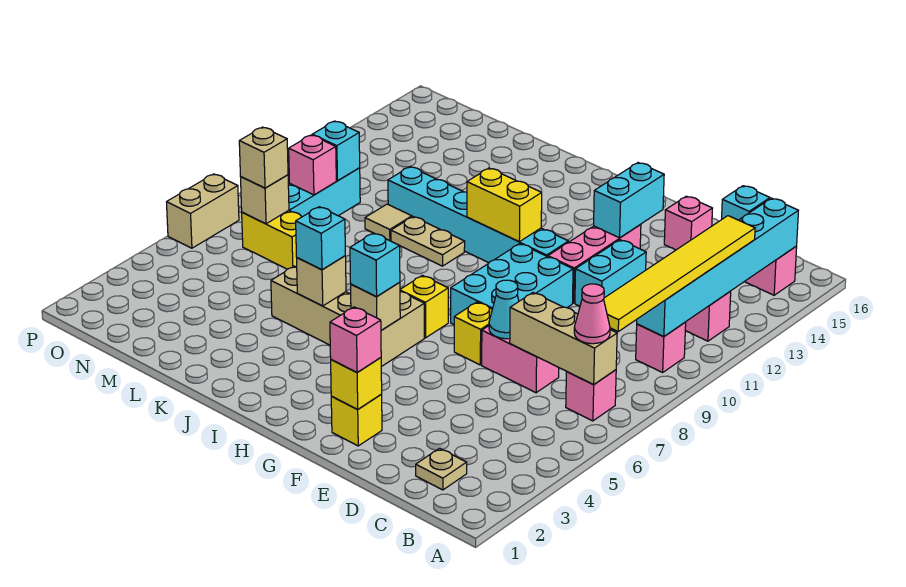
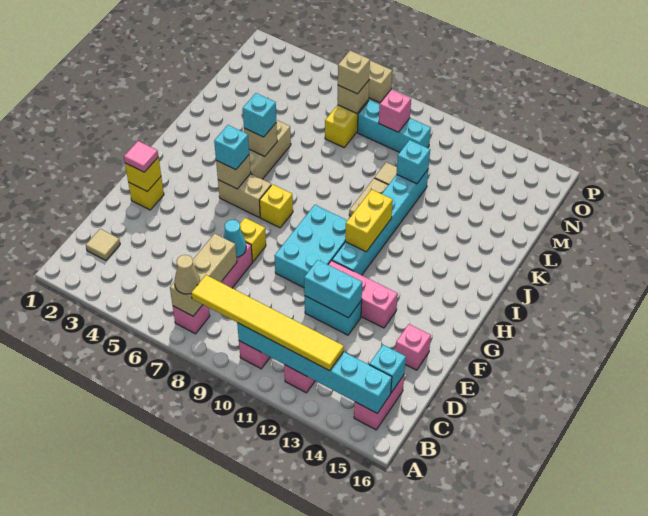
pink 1x1 cone [574,284,610,344] -> tan 1x1 cone [174,255,200,294]
tan 1x1 plate [416,448,467,490] -> tan 1x1 tile [86,229,120,261]
pink 1x1 brick [330,307,381,372] -> pink 1x1 tile [124,141,158,172]
cyan 2x3 brick [451,244,573,325] -> cyan 2x3 brick turned to [275,205,348,288]
cyan 1x2 brick [594,163,664,238] -> cyan 1x2 brick moved to [304,260,362,318]
cyan 1x1 brick [312,121,360,181] -> cyan 1x1 brick moved to [397,140,430,184]

